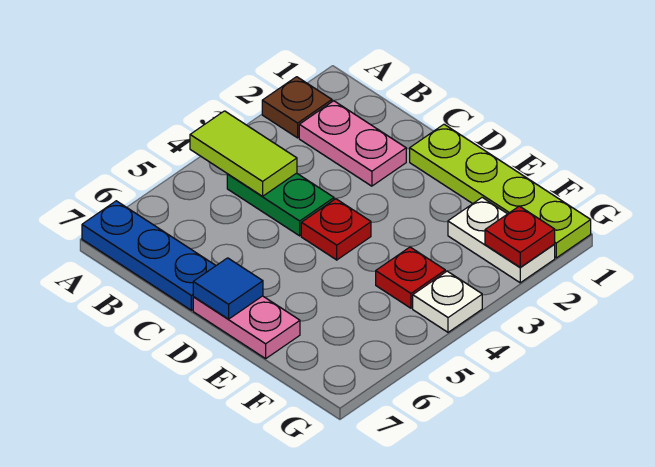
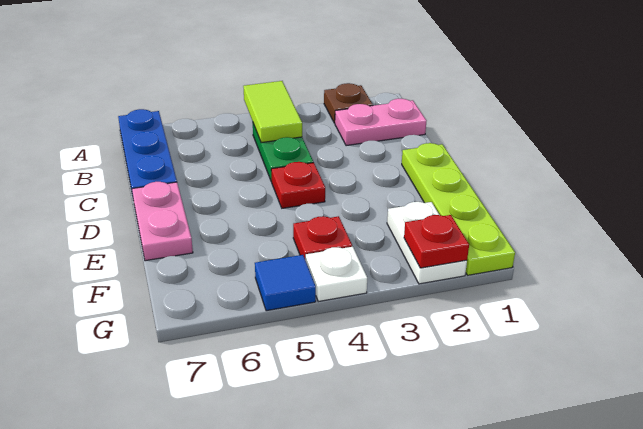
pink 1x2 plate [299,101,406,186] -> pink 1x2 plate turned to [335,99,426,146]
blue 1x1 tile [193,258,263,319] -> blue 1x1 tile moved to [255,255,316,311]

